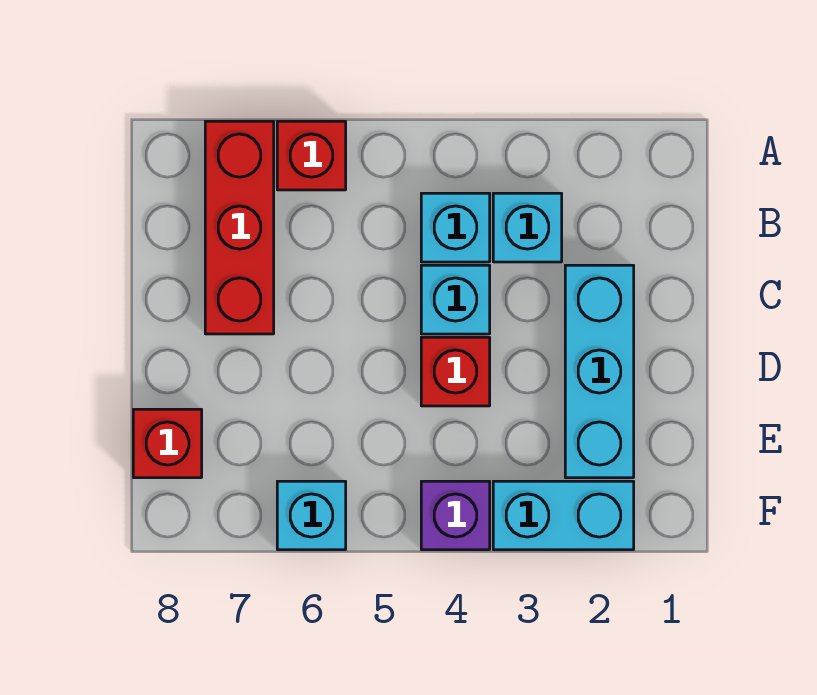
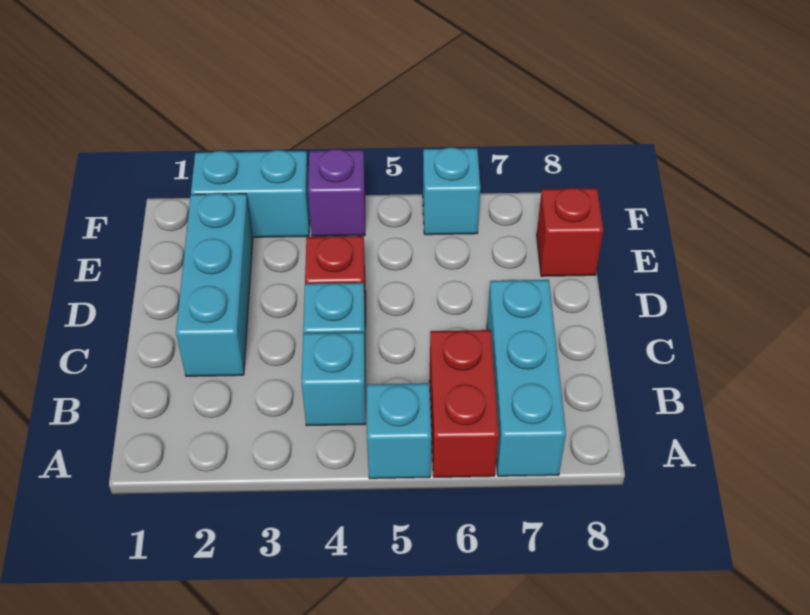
red 1x1 brick [277,121,346,190] -> red 1x2 brick [430,330,499,477]
red 1x3 brick [205,121,274,334] -> cyan 1x3 brick [487,280,566,476]
cyan 1x1 brick [493,193,562,262] -> cyan 1x1 brick moved to [367,383,431,479]

